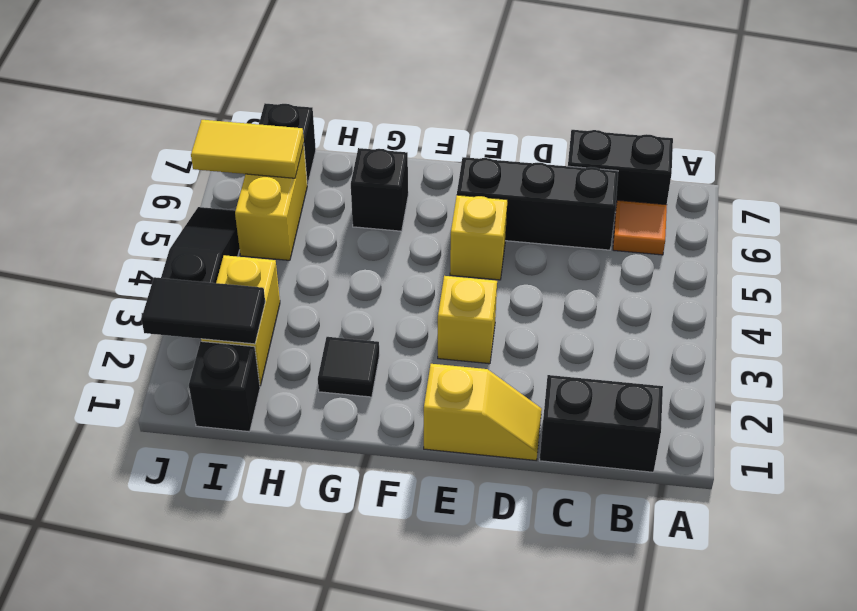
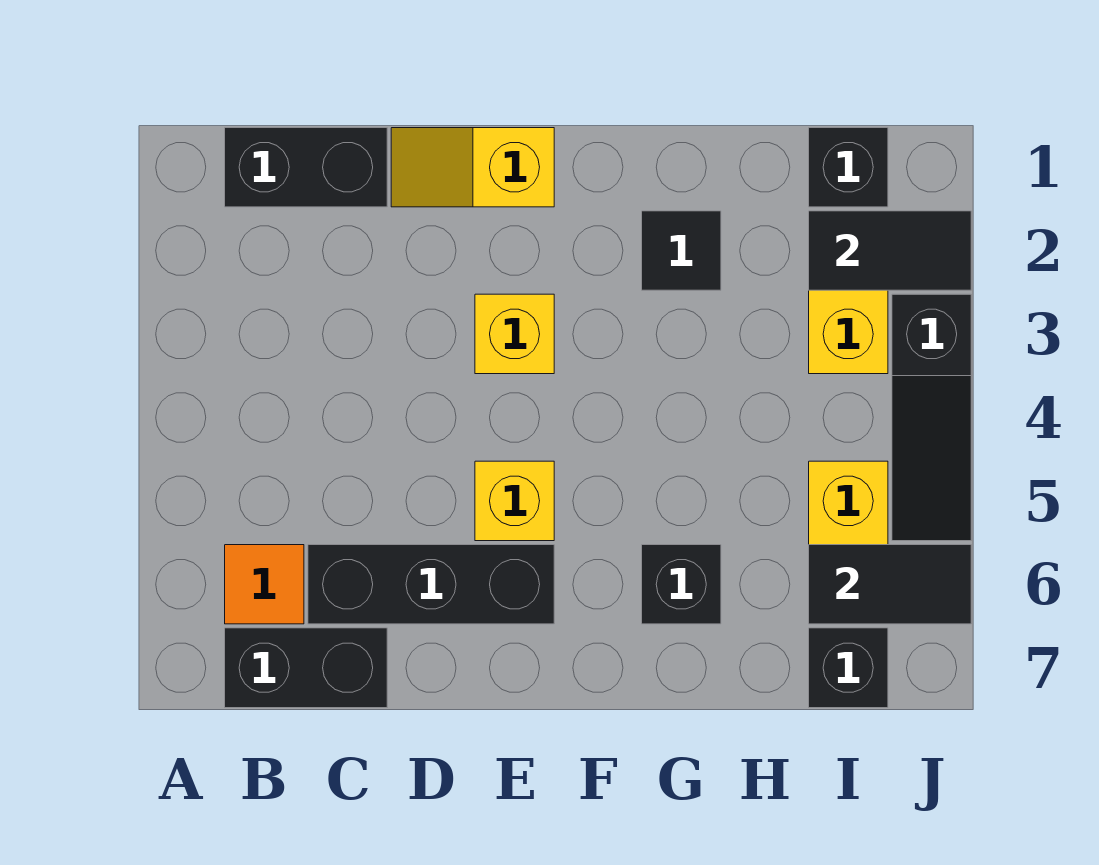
yellow 1x2 tile [191,120,304,178] -> black 1x2 tile [809,545,971,624]

